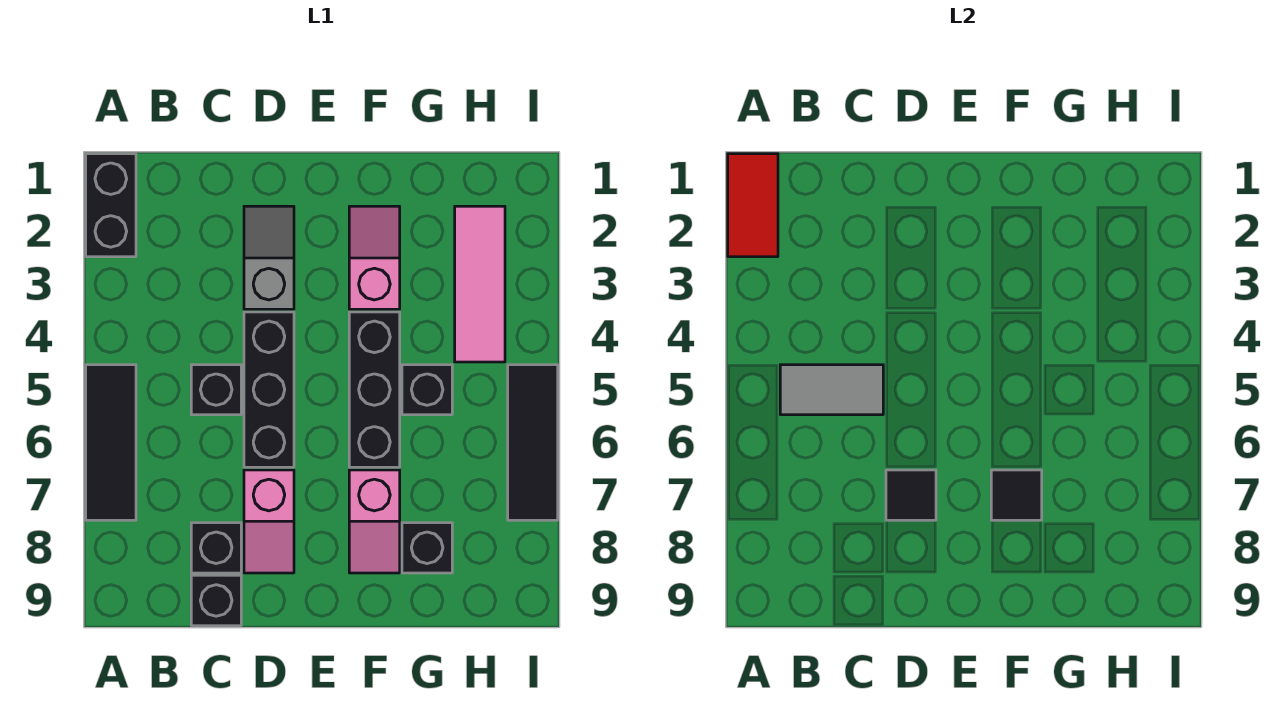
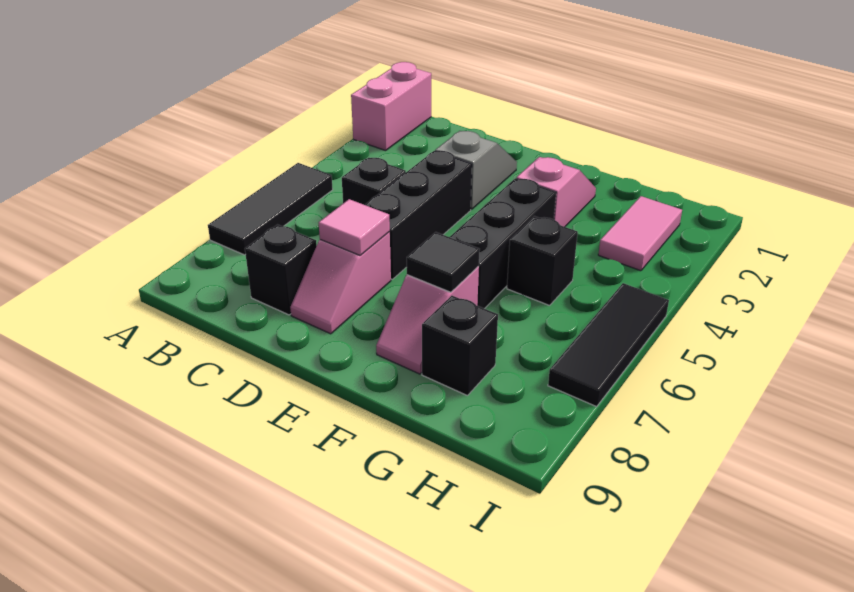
black 1x2 brick [86,154,136,257] -> pink 1x2 brick [351,62,431,151]
red 1x2 tile [728,154,778,257] -> none
grey 1x2 tile [780,365,883,415] -> none
black 1x1 brick [191,575,241,626] -> none
black 1x1 tile [886,470,936,520] -> pink 1x1 tile [319,199,390,255]
pink 1x3 tile [455,206,505,362] -> pink 1x2 tile [598,196,682,271]

